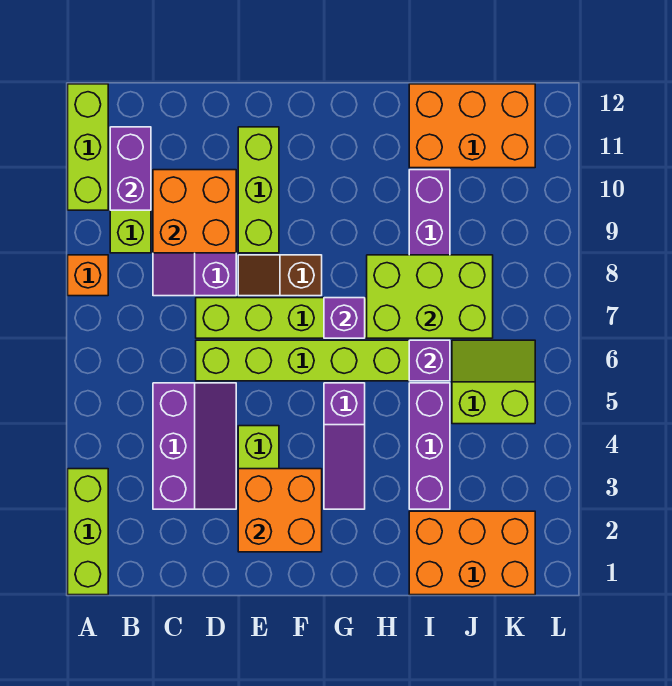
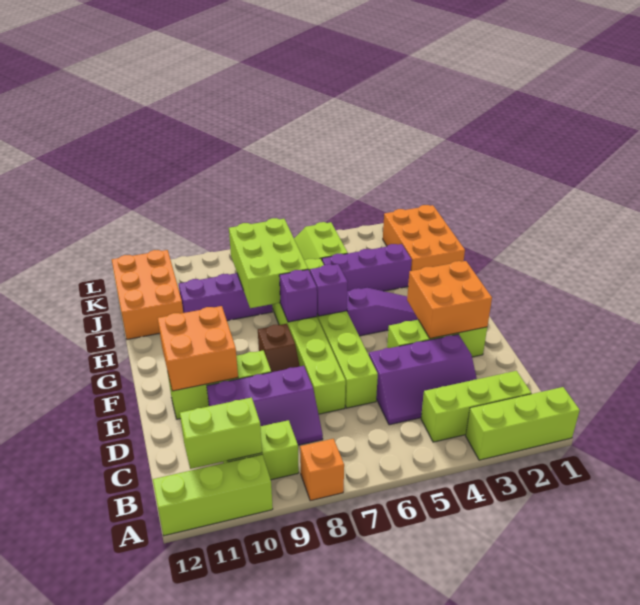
none -> lime 1x3 brick [421,371,531,442]
purple 1x2 brick [110,127,151,210] -> lime 1x2 brick [180,397,262,469]
purple 2x3 slope [153,383,236,509] -> purple 2x3 slope turned to [369,334,477,425]
orange 2x2 brick [153,170,236,253] -> orange 2x2 brick moved to [158,306,238,391]
purple 1x1 brick [409,340,450,381] -> purple 1x1 brick moved to [310,264,348,316]

